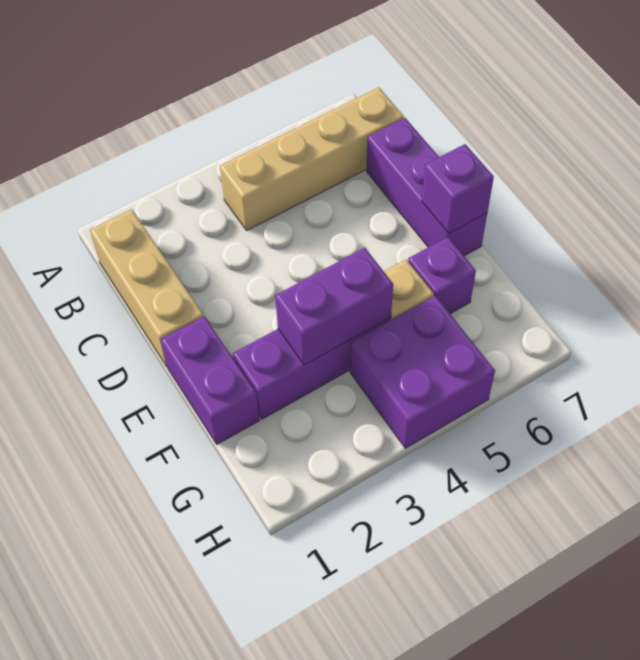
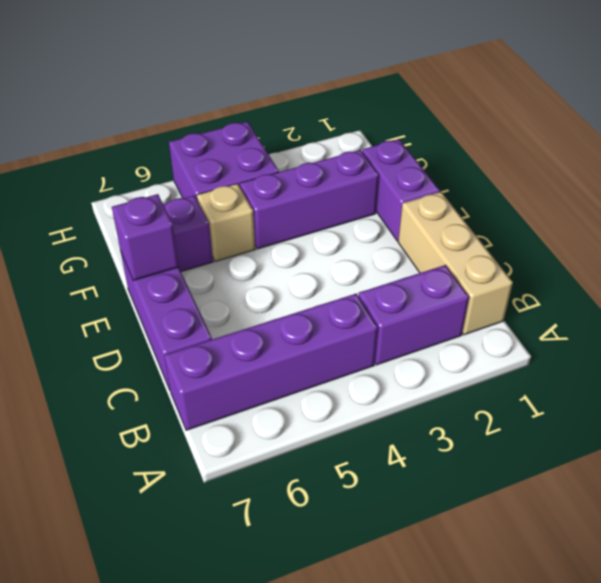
tan 1x4 brick [220,88,404,230] -> purple 1x4 brick [164,294,378,430]
purple 1x2 brick [275,248,393,365] -> purple 1x2 brick moved to [358,265,469,365]

